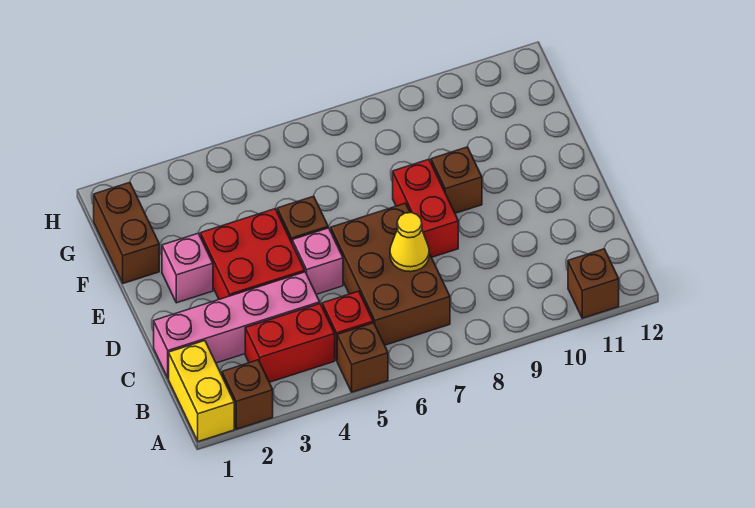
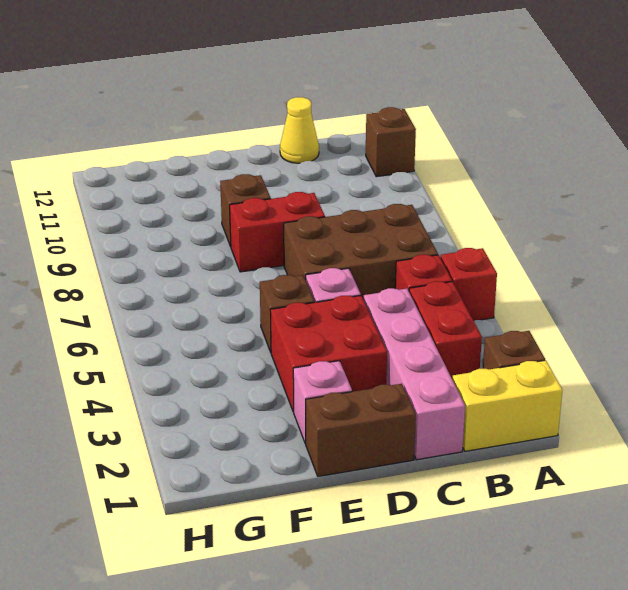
brown 1x1 brick [337,323,388,392] -> red 1x1 brick [441,248,497,321]
yellow 1x1 cone [390,213,429,272] -> yellow 1x1 cone moved to [280,97,319,163]
brown 1x2 brick [94,183,159,283] -> brown 1x2 brick moved to [305,384,416,476]

